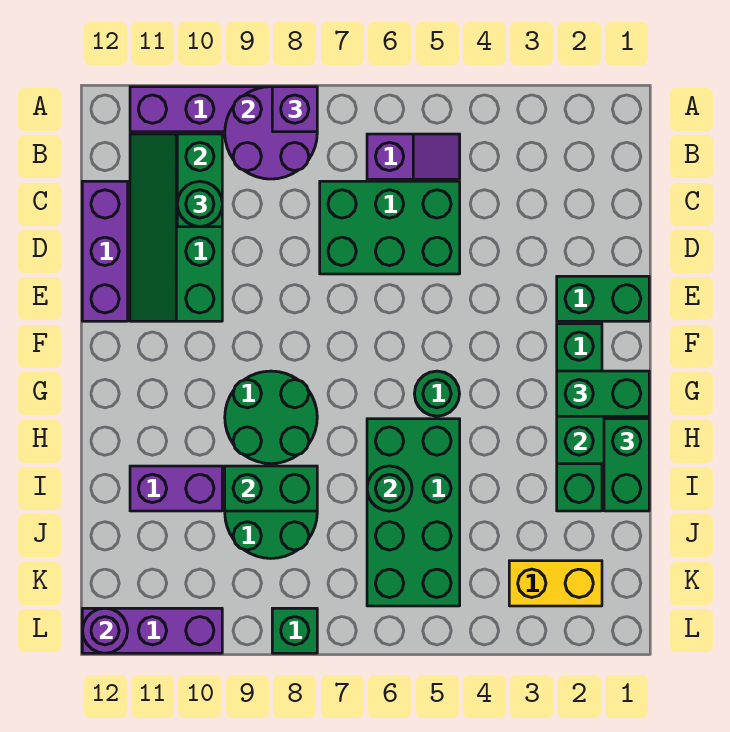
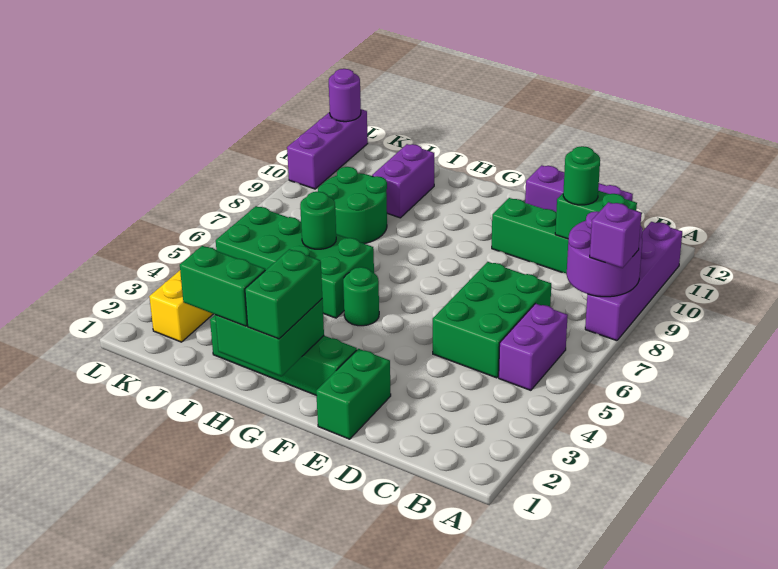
purple 1x2 slope [367,134,460,179] -> purple 1x2 brick [499,303,568,390]
green 2x2 round brick [225,371,317,464] -> none
green 1x2 brick [225,466,317,511] -> none
green 1x1 brick [272,608,317,653] -> none

